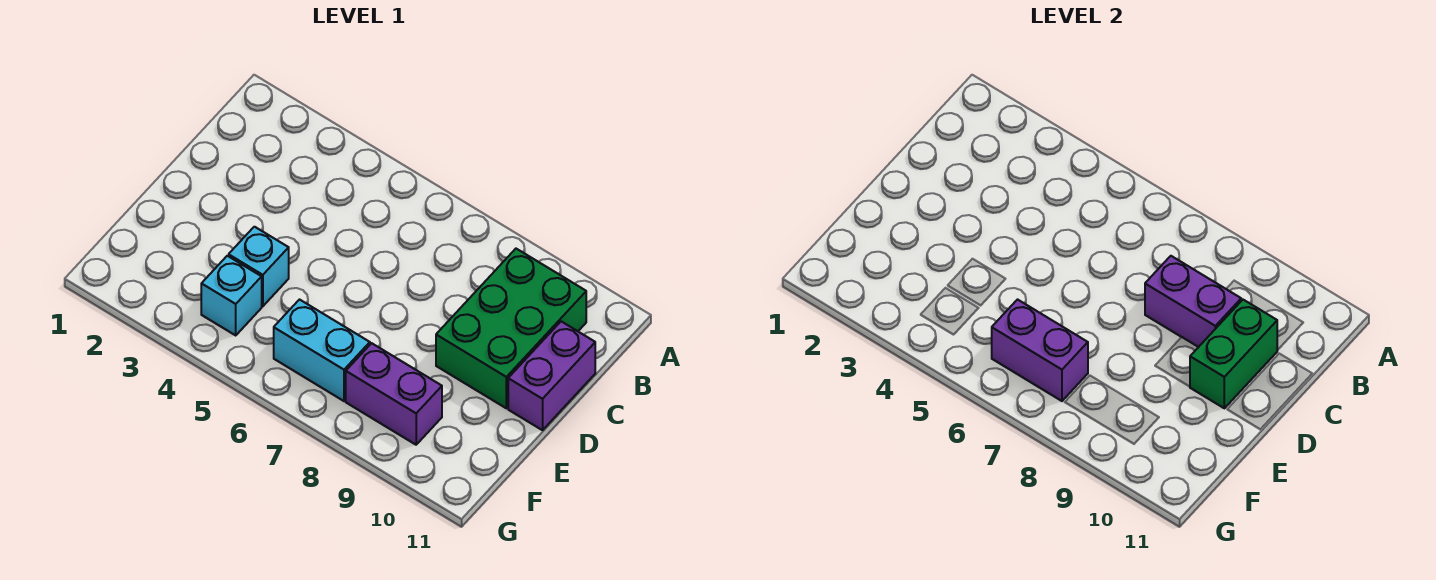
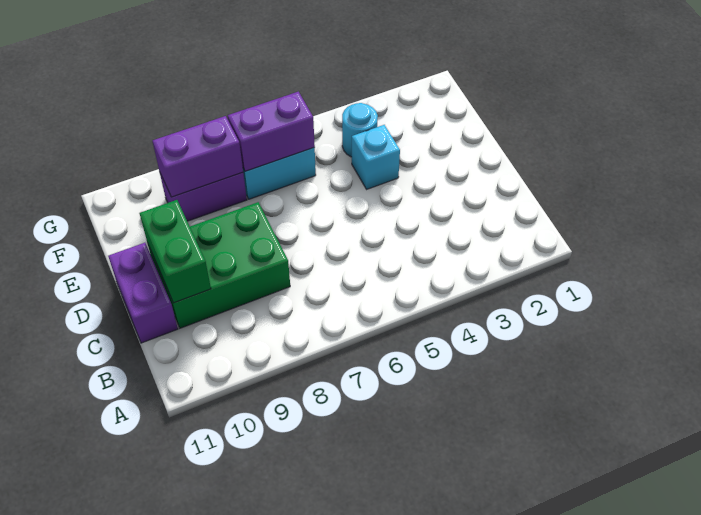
green 2x3 brick [436,249,586,408] -> green 2x3 brick turned to [148,202,290,328]
purple 1x2 brick [1145,256,1241,347] -> purple 1x2 brick moved to [153,116,243,197]
cyan 1x1 brick [201,256,262,335] -> cyan 1x1 round brick [342,103,378,157]

